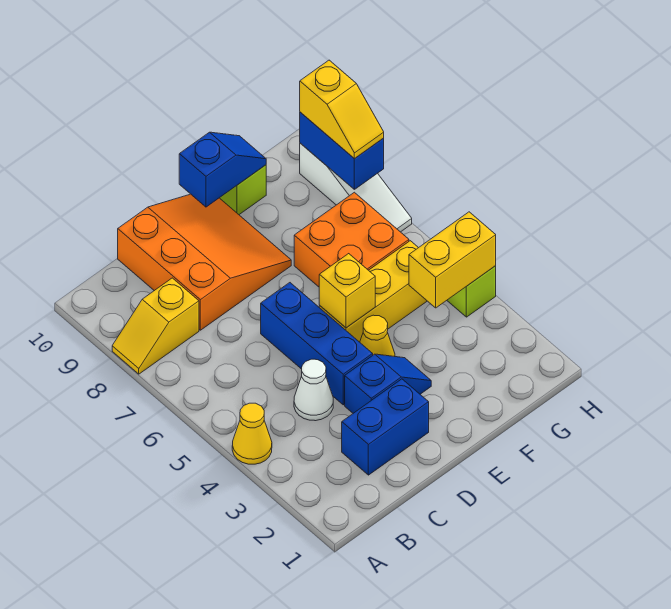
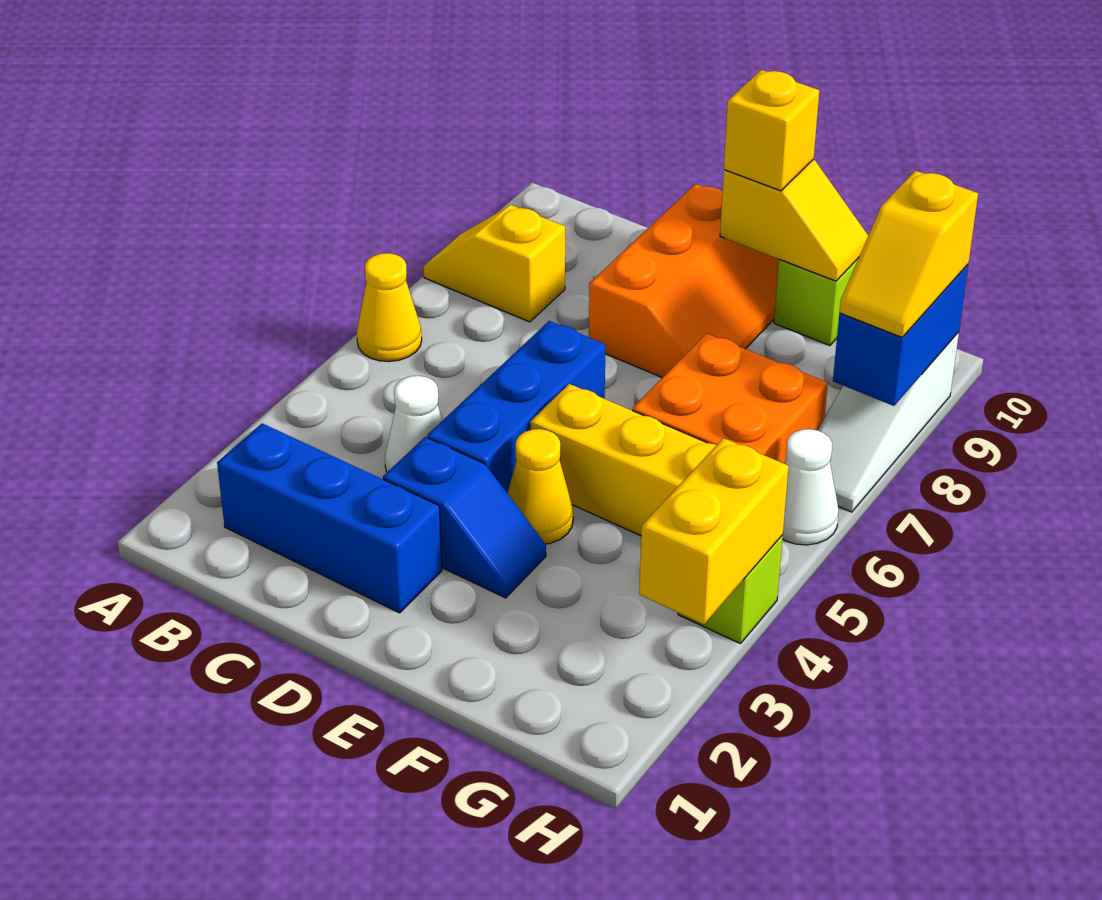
yellow 1x1 cone [232,403,272,464] -> yellow 1x1 cone moved to [357,253,422,362]
blue 1x2 brick [342,379,429,475] -> blue 1x3 brick [217,423,442,613]
orange 3x3 slope [118,194,291,330] -> orange 2x3 slope [589,184,779,378]
yellow 1x1 brick [319,254,375,328] -> yellow 1x1 brick moved to [724,70,819,191]
blue 1x2 slope [179,132,266,207] -> yellow 1x2 slope [720,160,868,281]
yellow 1x2 brick [409,212,496,308] -> yellow 1x2 brick turned to [639,438,789,624]
none -> white 1x1 cone [782,429,838,545]

